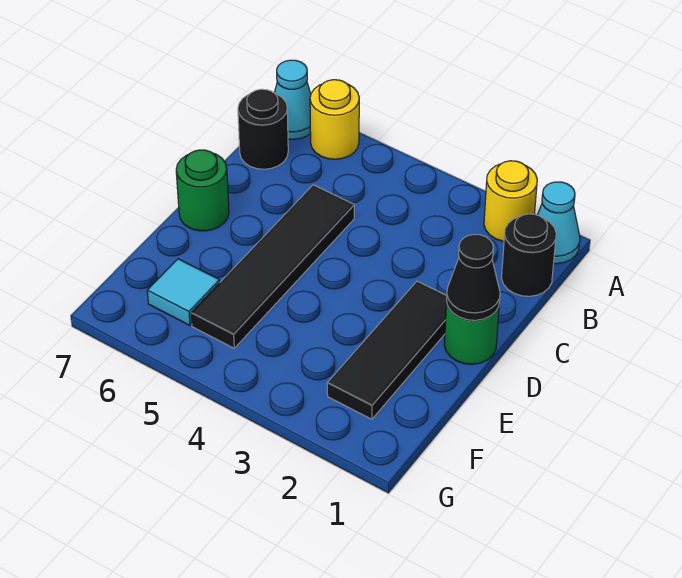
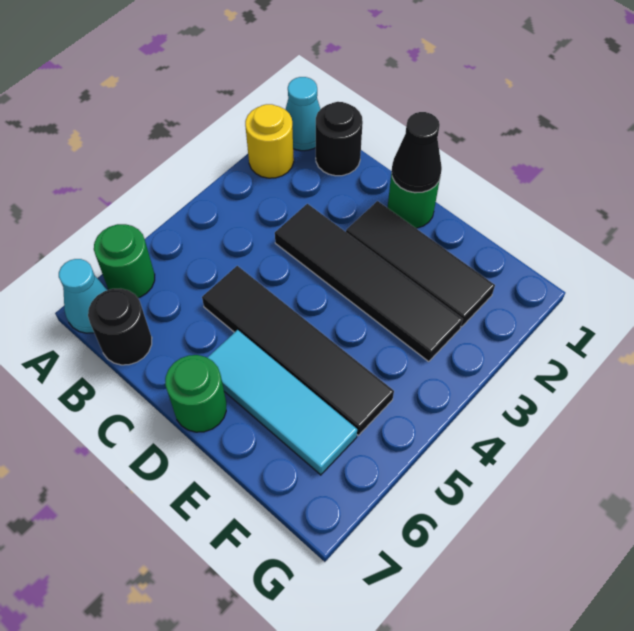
yellow 1x1 round brick [310,80,359,159] -> green 1x1 round brick [94,224,155,298]
none -> black 1x4 tile [275,204,463,362]
cyan 1x1 tile [147,259,220,325] -> cyan 1x3 tile [207,330,357,475]

